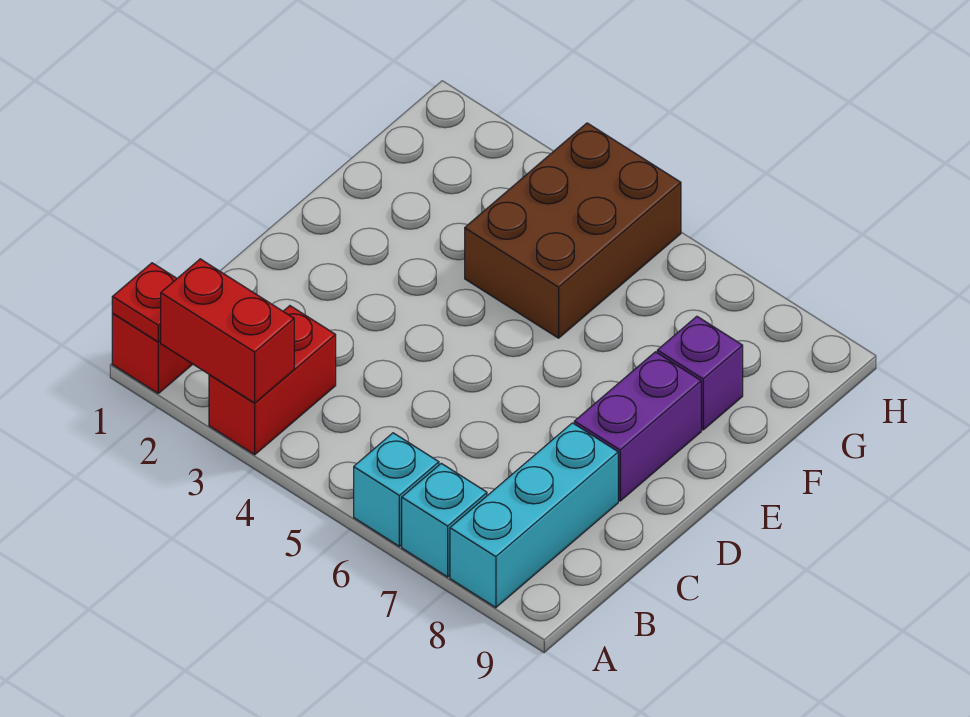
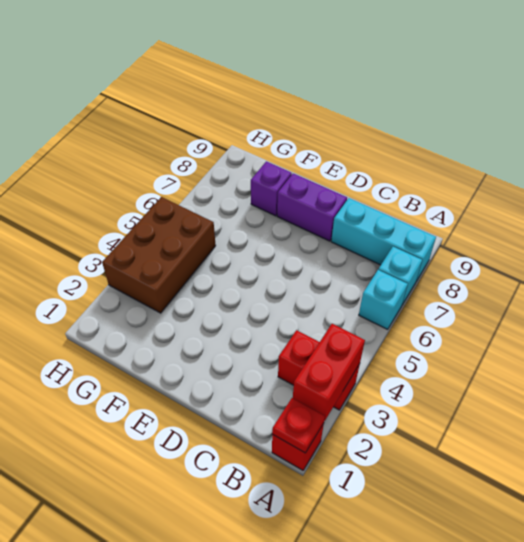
brown 2x3 brick [465,123,681,338] -> brown 2x3 brick turned to [102,197,216,313]

